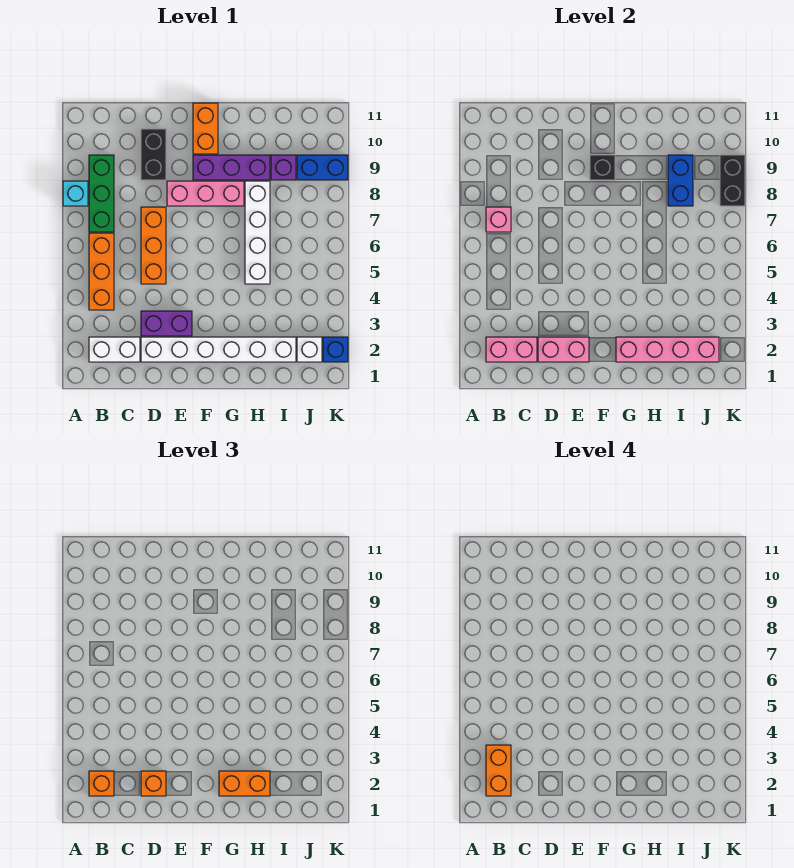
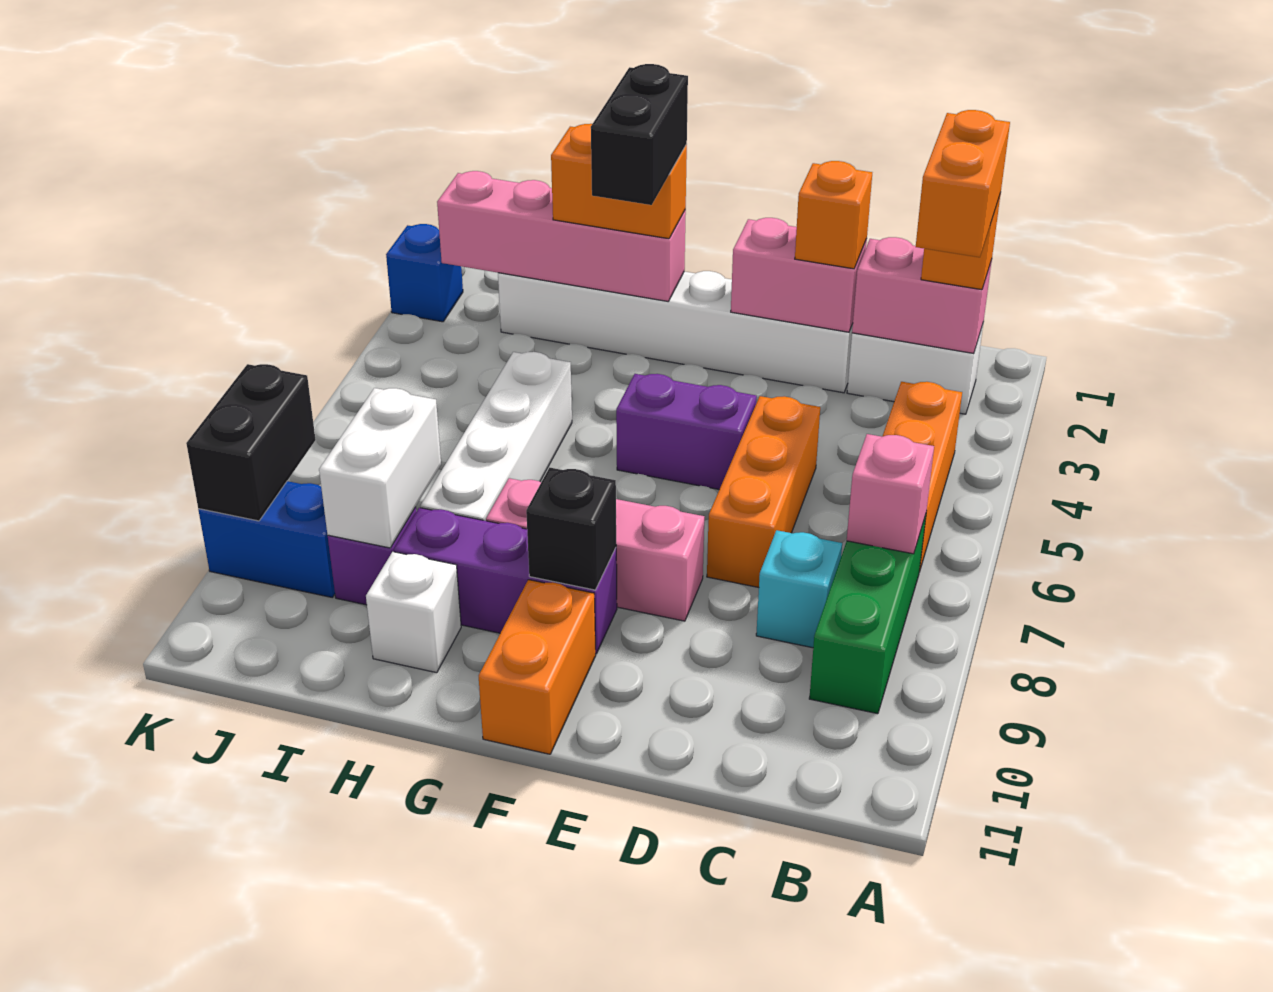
cyan 1x1 brick [63,181,88,206] -> cyan 1x1 brick moved to [756,530,842,648]
purple 1x2 brick [141,311,192,336] -> purple 1x2 brick moved to [616,374,757,490]
black 1x2 brick [141,129,166,180] -> black 1x2 brick moved to [591,64,688,205]
blue 1x2 brick [668,155,693,206] -> white 1x2 brick [319,388,441,548]
white 1x1 brick [297,337,322,362] -> white 1x1 brick moved to [366,552,461,673]

